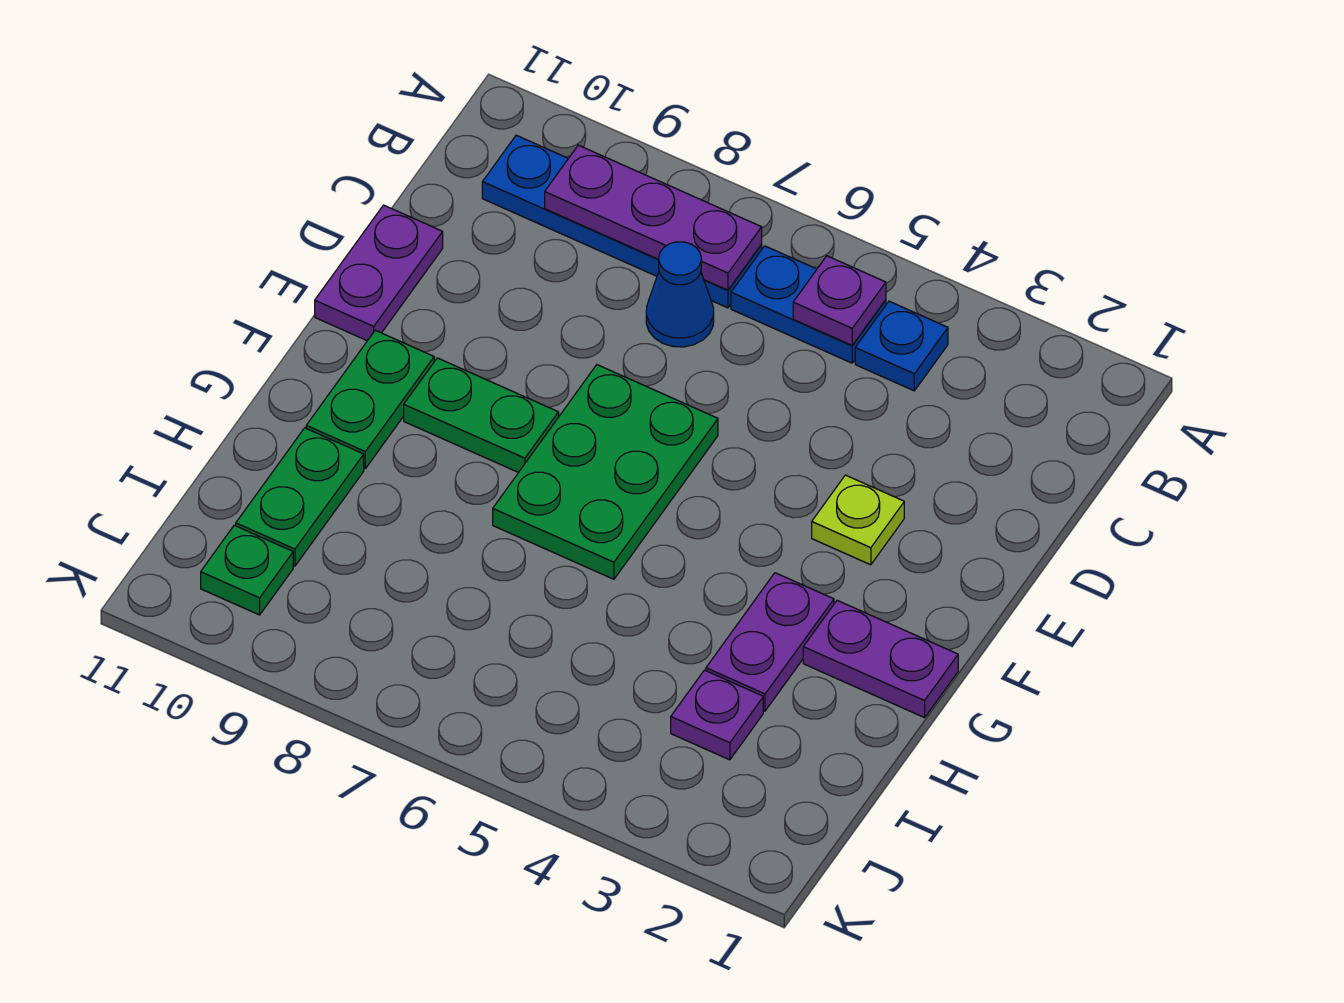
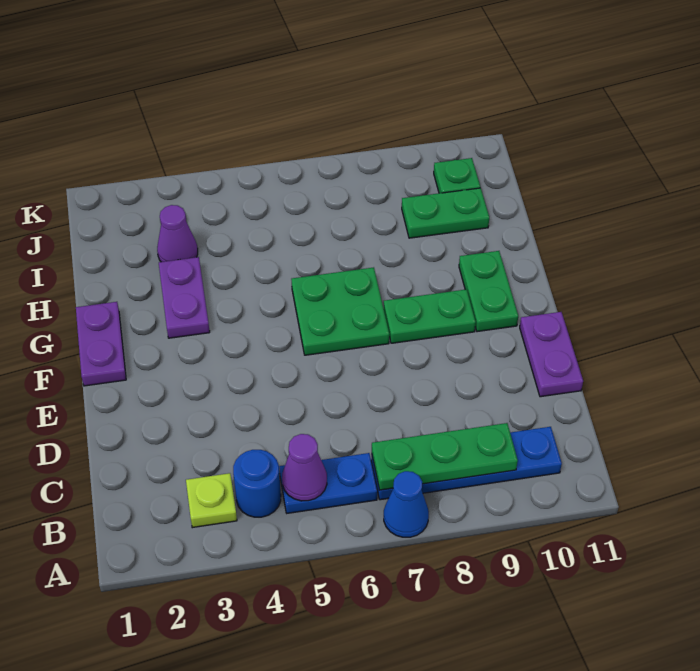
blue 1x1 plate [855,301,948,391] -> blue 1x1 round brick [233,450,281,517]
purple 1x1 plate [793,256,886,345] -> purple 1x1 cone [282,434,327,501]
purple 1x3 plate [545,145,762,290] -> green 1x3 plate [372,423,518,490]
blue 1x1 cone [646,242,714,347] -> blue 1x1 cone moved to [384,471,429,537]
lime 1x1 plate [812,475,904,565] -> lime 1x1 plate moved to [186,473,237,528]
green 2x3 plate [493,365,718,579] -> green 2x2 plate [291,267,389,355]
purple 1x2 plate [803,600,958,718] -> purple 1x2 plate turned to [76,302,126,386]
green 1x2 plate [236,428,364,566] -> green 1x2 plate turned to [402,188,489,238]
purple 1x1 plate [671,670,763,760] -> purple 1x1 cone [157,205,198,262]

